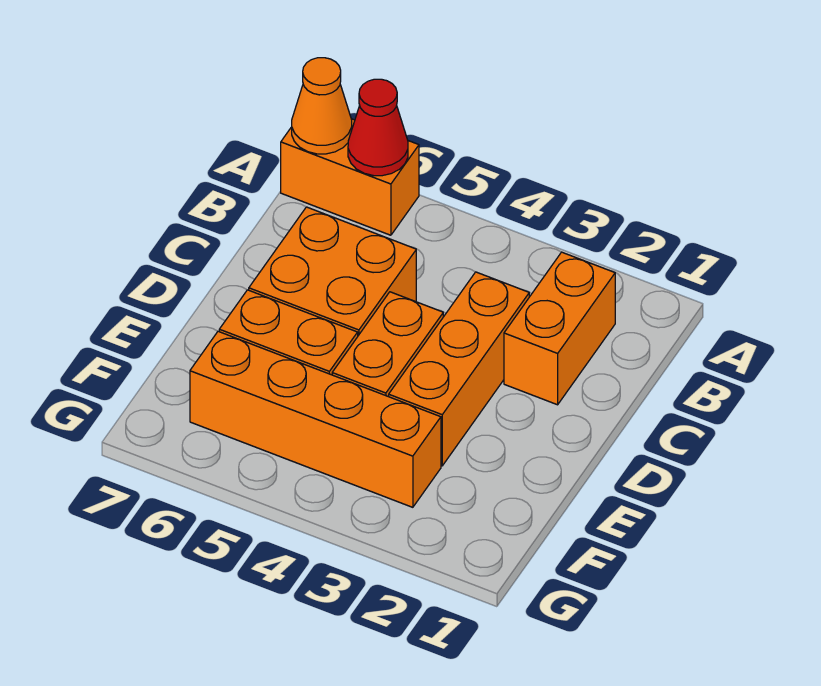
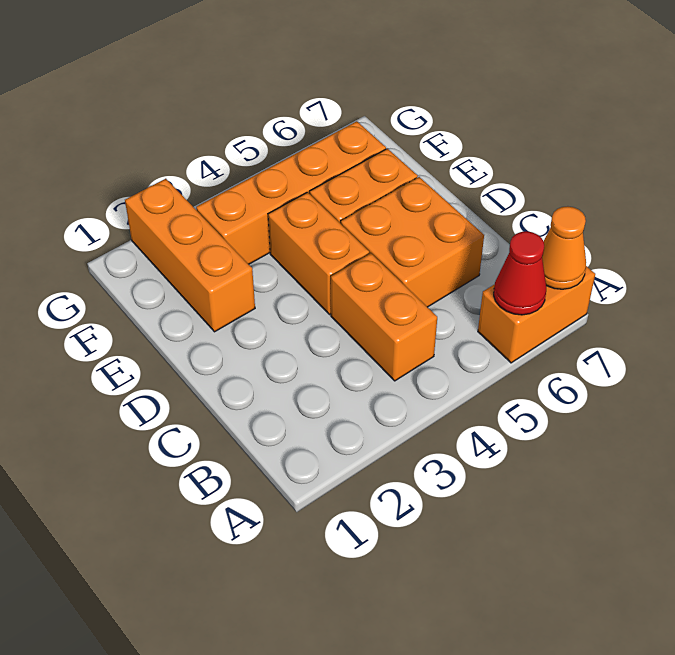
orange 1x2 brick [504,252,615,405] -> orange 1x2 brick moved to [331,253,437,381]
orange 1x3 brick [389,272,529,466] -> orange 1x3 brick moved to [125,179,255,332]

